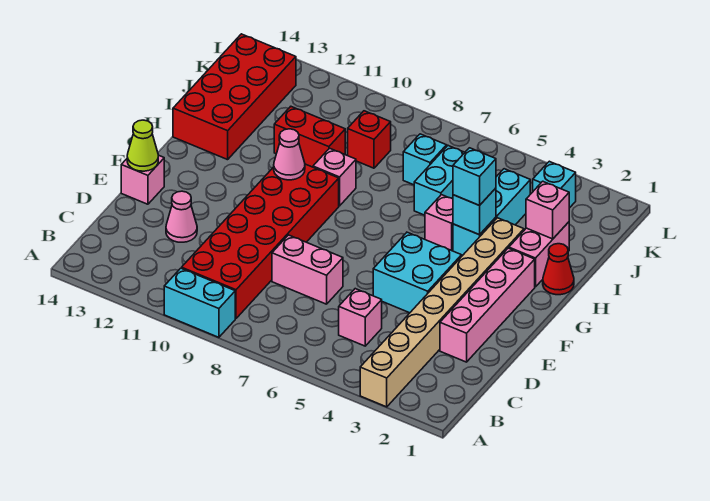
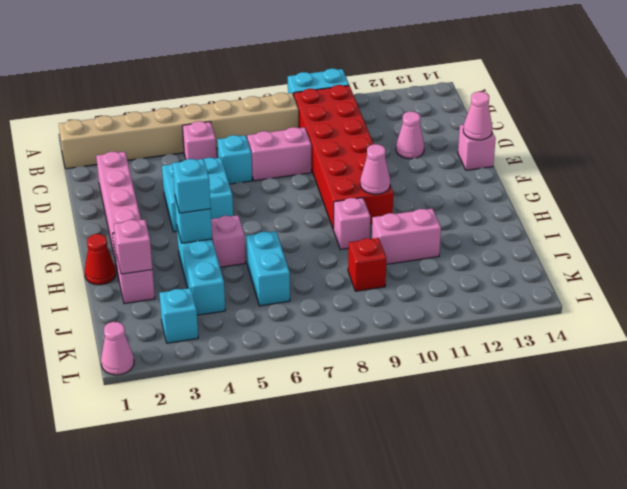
tan 1x8 brick [360,218,524,407] -> tan 1x8 brick turned to [59,93,298,169]
lime 1x1 cone [127,120,158,171] -> pink 1x1 cone [463,92,492,140]
red 2x4 brick [173,34,296,160] -> none
red 1x2 brick [274,107,345,167] -> pink 1x2 brick [372,209,441,264]
cyan 1x1 brick [403,134,447,185] -> cyan 1x1 brick moved to [217,135,252,184]
none -> pink 1x1 cone [101,322,134,375]

